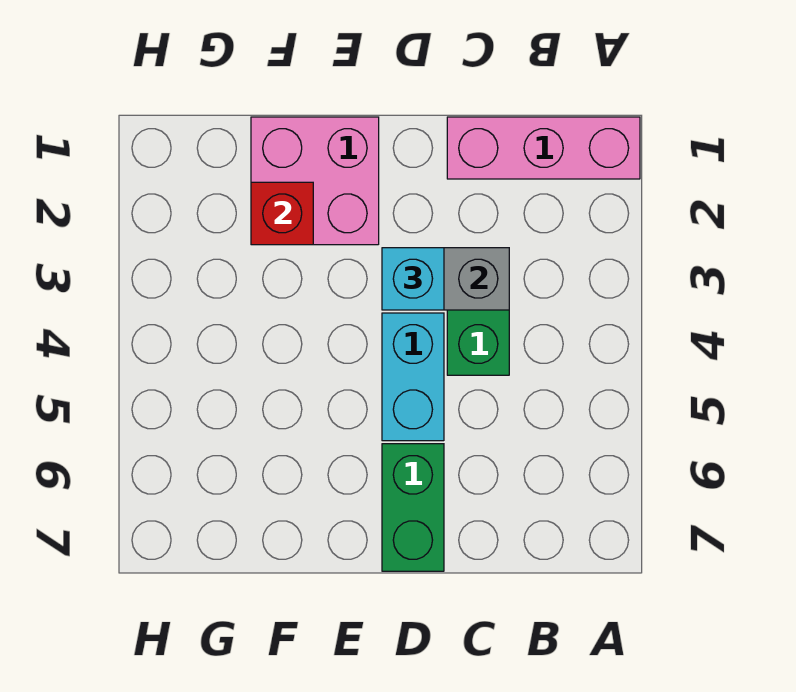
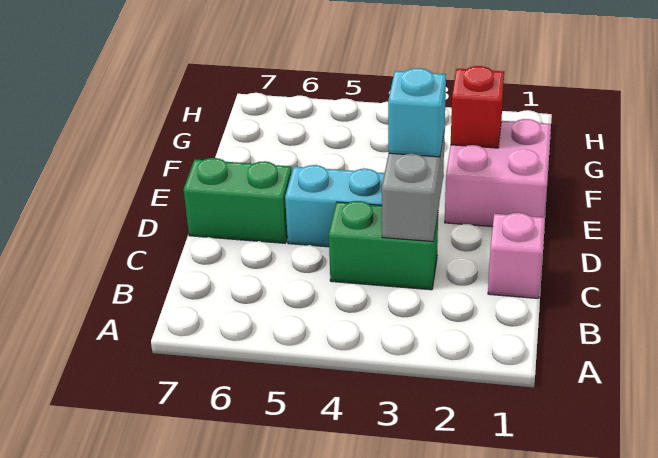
pink 1x3 brick [447,117,640,179] -> pink 1x1 brick [488,213,545,298]

